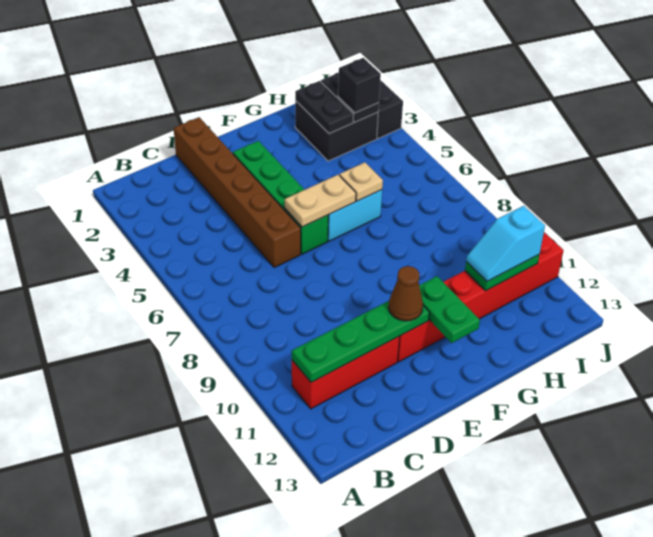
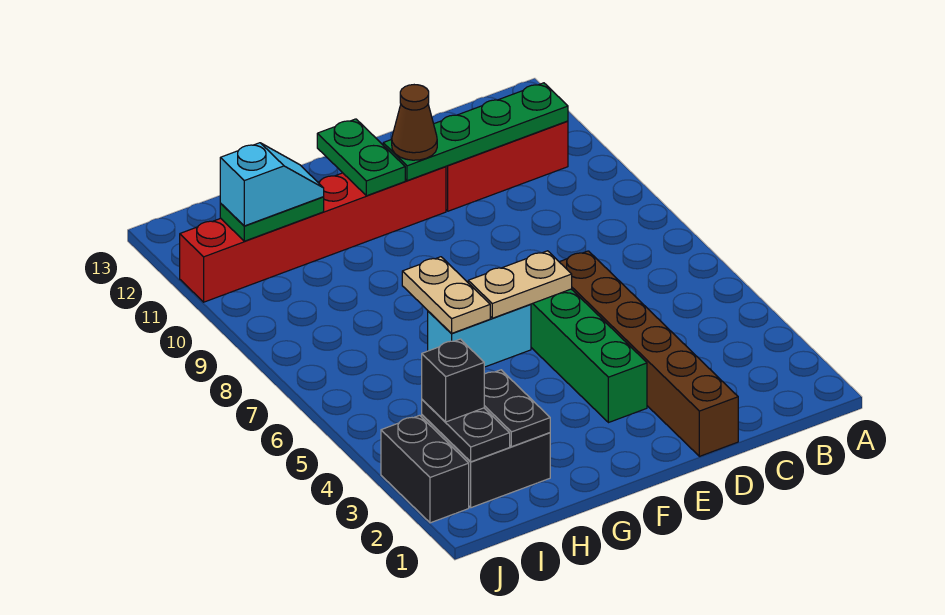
tan 1x1 plate [339,162,383,201] -> tan 1x2 plate [402,257,490,334]

